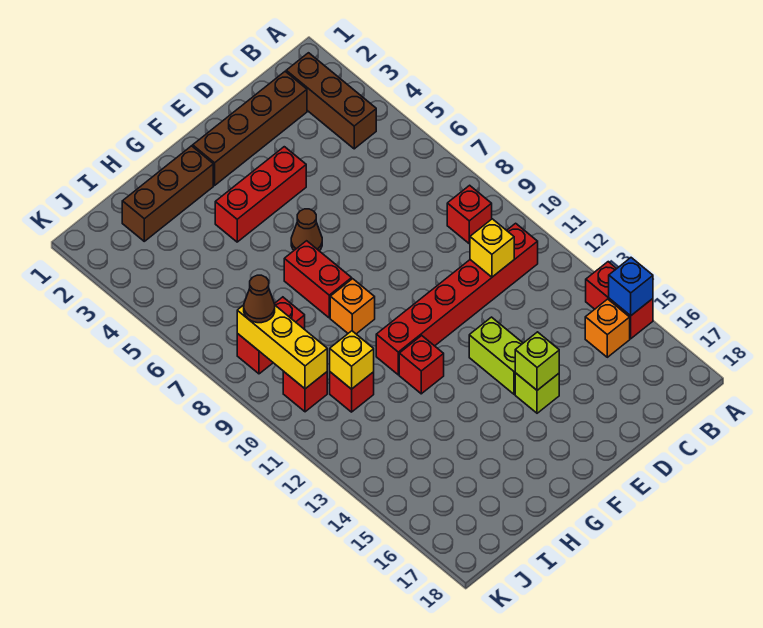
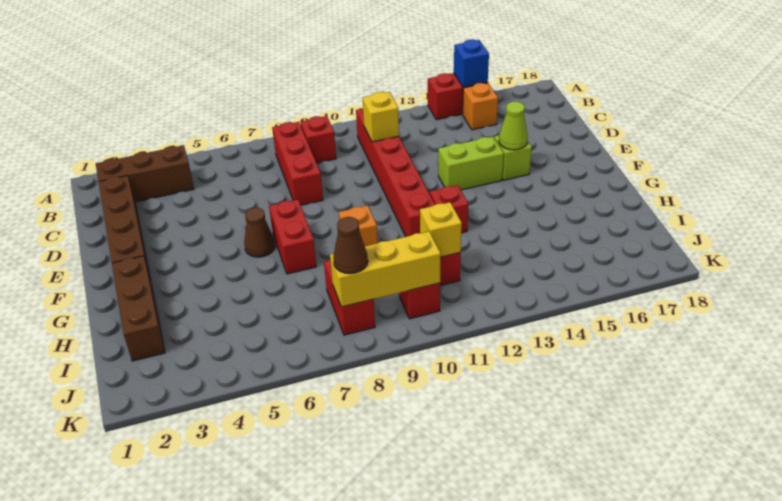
red 1x3 brick [215,147,306,242] -> red 1x3 brick moved to [272,122,323,205]
lime 1x1 brick [515,332,559,390] -> lime 1x1 cone [499,101,528,150]
red 1x2 brick [284,241,352,318] -> red 1x2 brick turned to [269,199,316,274]

